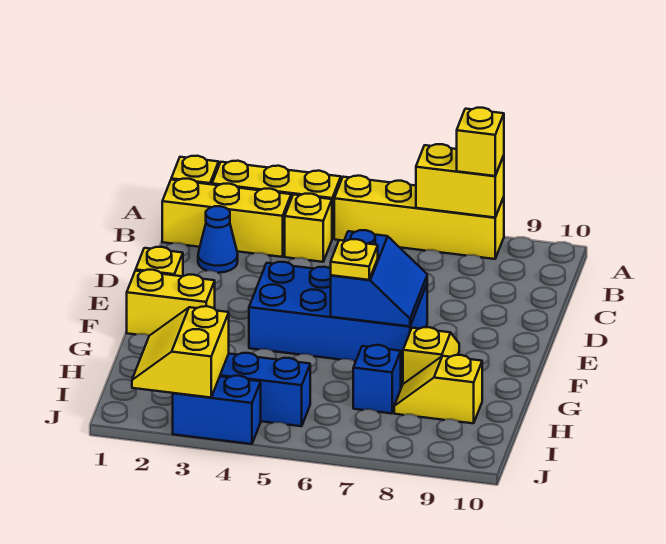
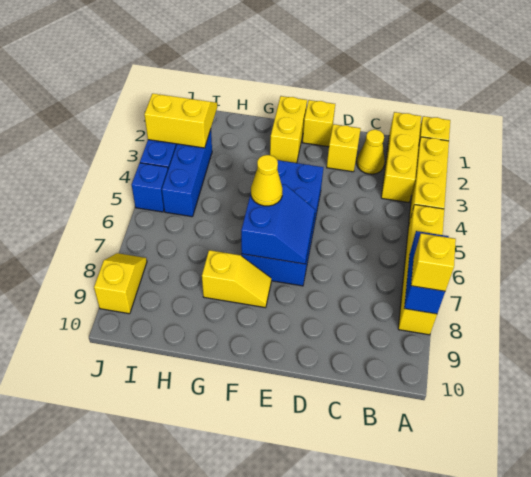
yellow 1x2 brick [416,144,504,218] -> blue 1x2 brick [404,231,449,314]
yellow 1x1 brick [285,194,332,262] -> yellow 1x1 brick moved to [327,124,361,172]
blue 1x1 cone [198,206,238,273] -> yellow 1x1 cone [357,130,385,174]
blue 2x2 slope [331,230,427,326] -> blue 2x2 slope turned to [241,184,315,264]
yellow 1x1 plate [331,239,378,280] -> yellow 1x1 cone [251,155,282,206]
blue 1x1 brick [353,345,401,413] -> blue 1x1 brick moved to [132,163,168,212]
yellow 1x2 slope [394,355,482,423] -> yellow 1x2 slope moved to [94,253,147,314]

